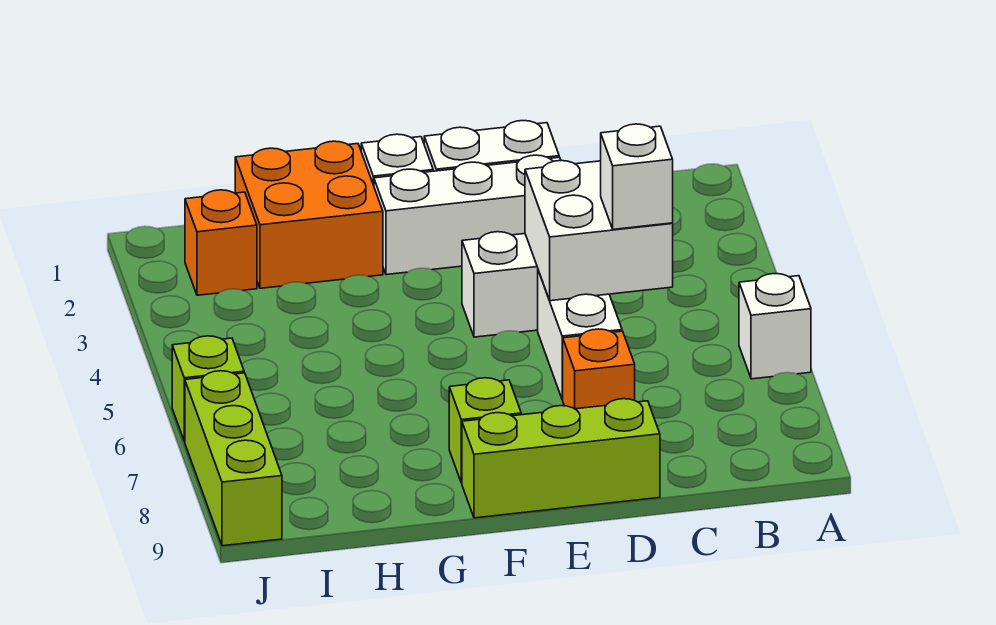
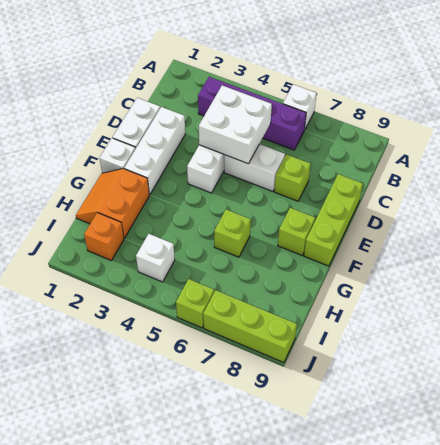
none -> purple 1x4 brick [198,77,306,150]
white 1x1 brick [601,124,673,229] -> white 1x1 brick moved to [136,234,175,282]
orange 1x1 brick [562,329,635,409] -> lime 1x1 brick [274,154,311,201]
orange 2x2 brick [235,141,383,288] -> orange 2x2 slope [76,169,149,238]
none -> lime 1x1 brick [214,209,251,257]

